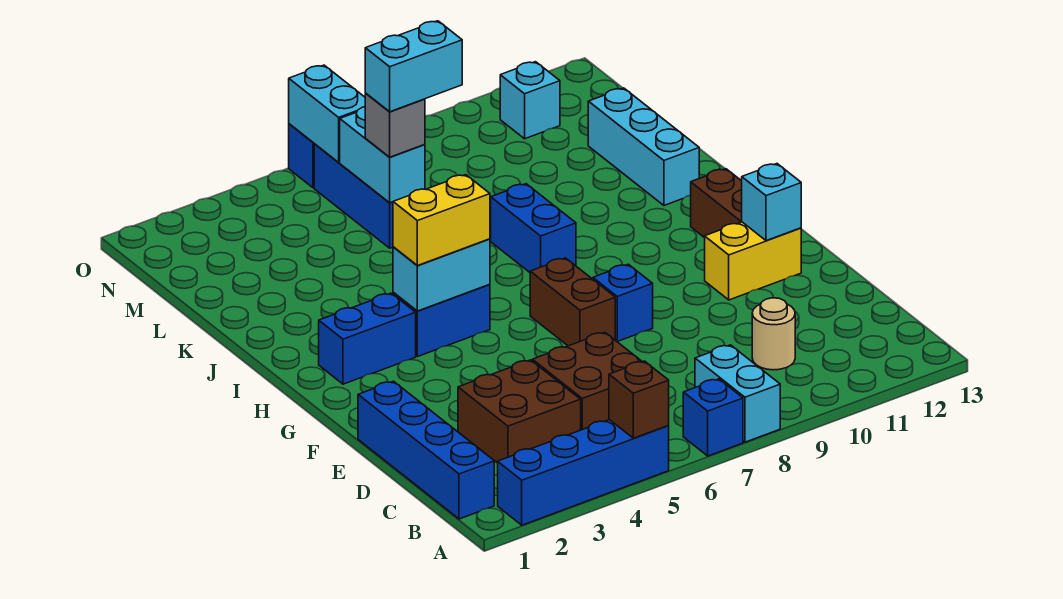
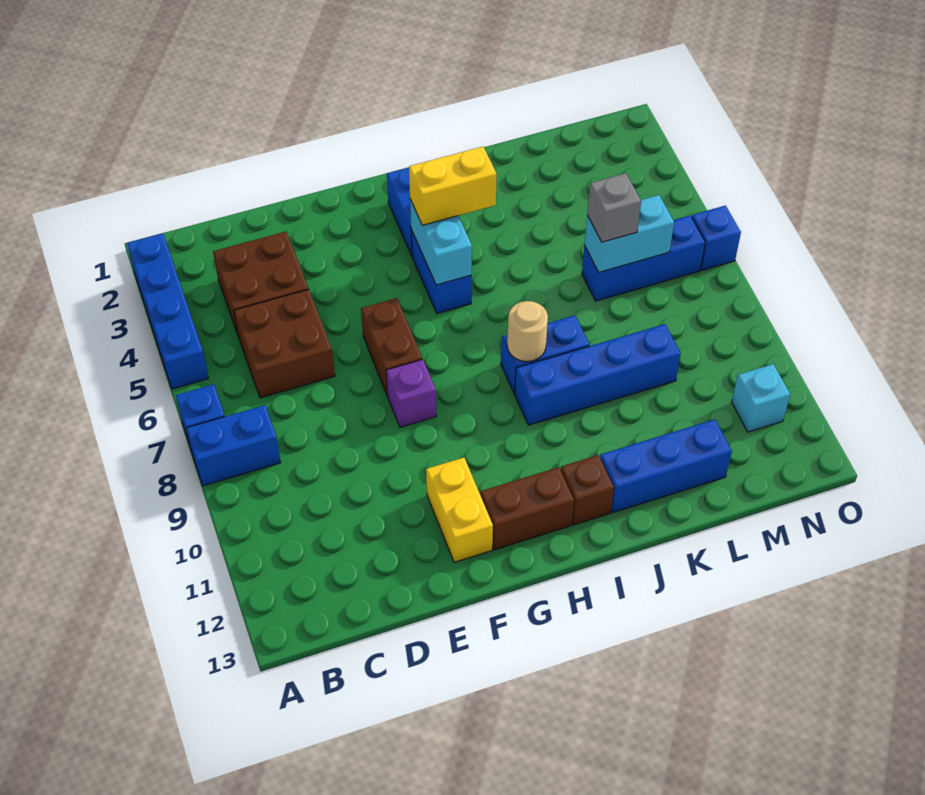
brown 1x1 brick [609,361,669,438] -> brown 1x1 brick moved to [561,455,614,525]
cyan 1x2 brick [695,345,780,442] -> blue 1x2 brick [186,405,281,486]
blue 1x4 brick [358,381,494,519] -> blue 1x4 brick moved to [515,324,681,425]
tan 1x1 round brick [752,298,795,370] -> tan 1x1 round brick moved to [507,301,548,362]
brown 1x2 brick [530,258,615,346] -> brown 1x2 brick turned to [361,298,422,396]
blue 1x1 brick [593,264,653,342] -> purple 1x1 brick [386,359,436,427]
cyan 1x1 brick [742,164,801,241] -> none
yellow 1x2 brick [393,175,490,266] -> yellow 1x2 brick turned to [409,147,497,225]
cyan 1x3 brick [588,88,699,205] -> blue 1x3 brick [600,419,732,513]
cyan 1x2 brick [365,21,462,112] -> none
cyan 1x2 brick [289,65,365,163] -> none

